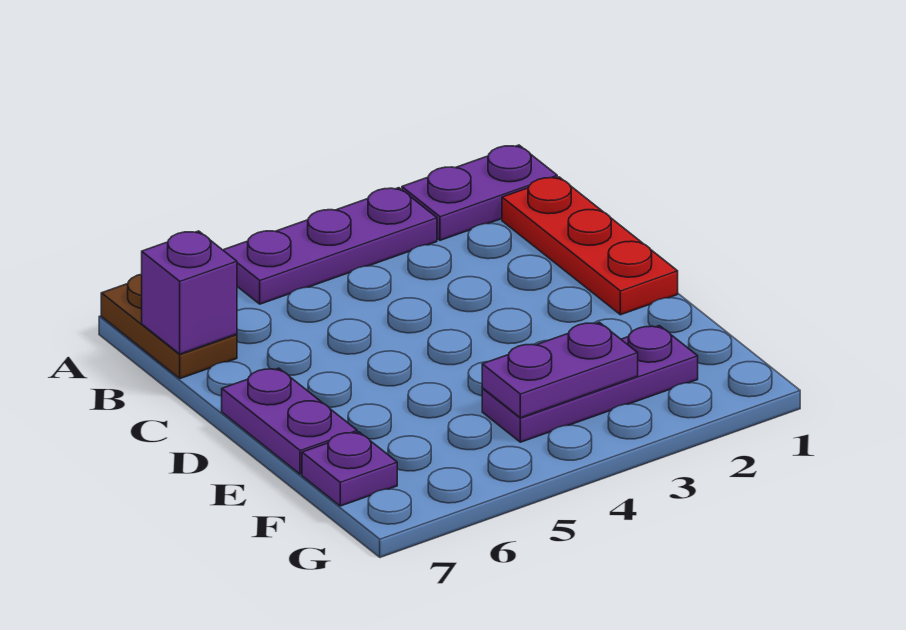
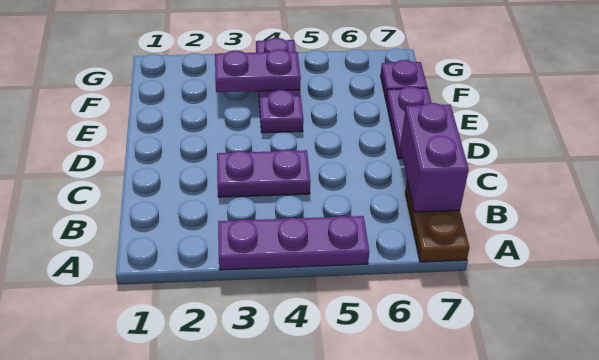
purple 1x2 plate [402,145,557,240] -> purple 1x2 plate moved to [217,150,311,197]
red 1x3 plate [502,177,678,315] -> none
purple 1x1 brick [142,231,237,354] -> purple 1x2 brick [400,103,469,212]
purple 1x3 plate [482,326,698,442] -> purple 1x3 plate turned to [256,38,303,133]

